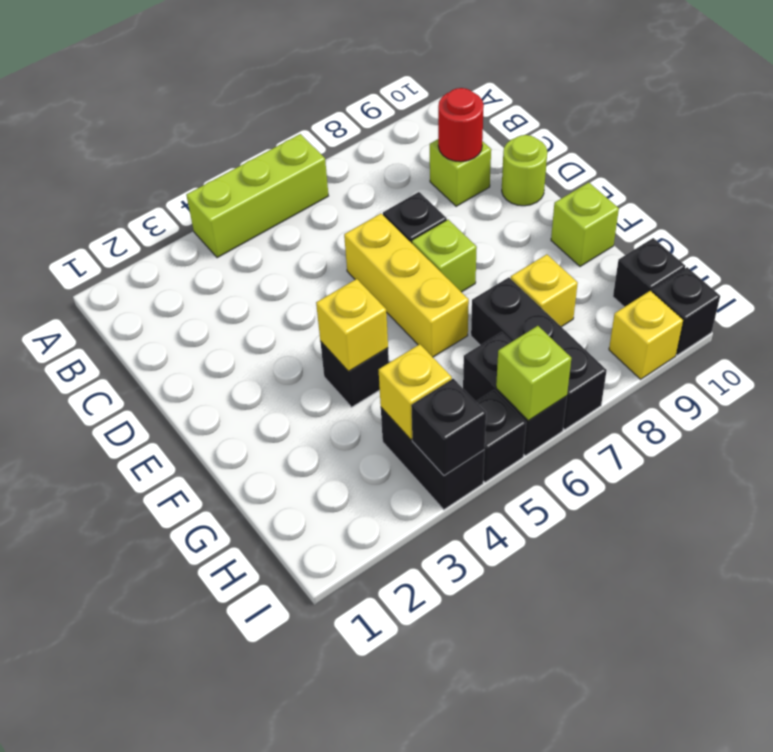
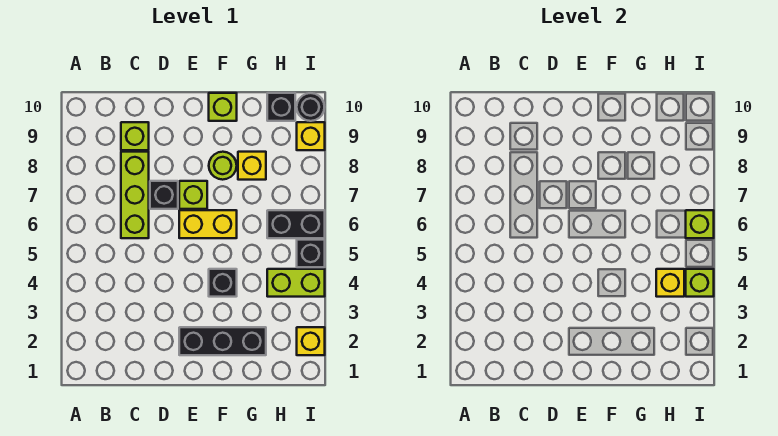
lime 1x3 brick [186,134,328,258] -> lime 1x3 brick moved to [121,152,149,238]
red 1x1 round brick [438,88,484,162] -> none
yellow 1x3 brick [344,214,469,357] -> yellow 1x2 brick [179,210,237,238]
lime 1x1 round brick [502,135,547,206] -> lime 1x1 round brick moved to [209,152,237,180]
yellow 1x1 brick [316,279,388,372] -> yellow 1x1 brick moved to [297,327,325,355]
black 1x3 brick [471,277,607,429] -> black 1x3 brick moved to [179,327,266,355]
black 1x2 brick [381,408,485,510] -> lime 1x2 brick [267,269,325,297]
black 1x1 brick [411,379,486,476] -> lime 1x1 brick [686,269,714,297]
black 1x1 brick [652,267,720,355] -> black 1x1 round brick [297,93,324,121]

